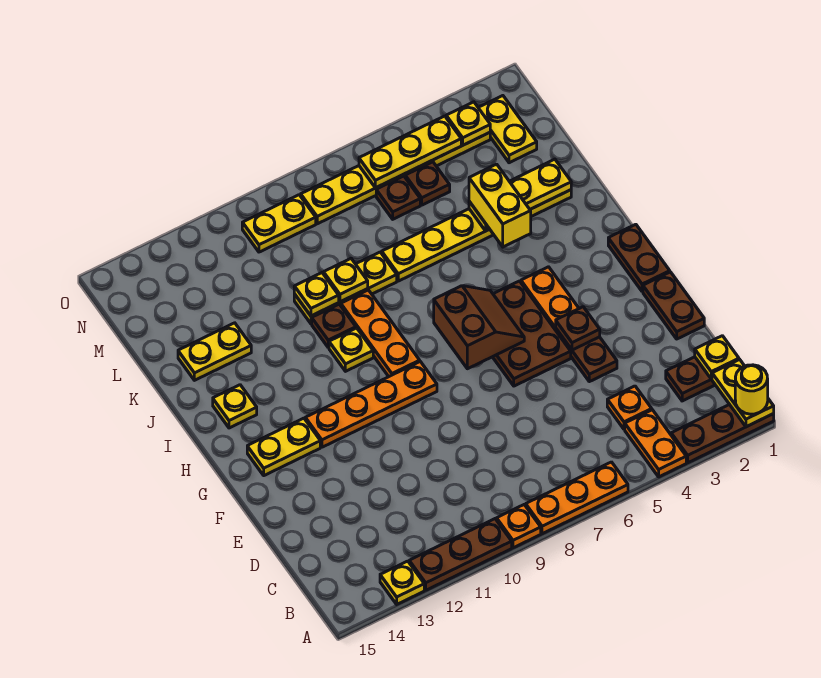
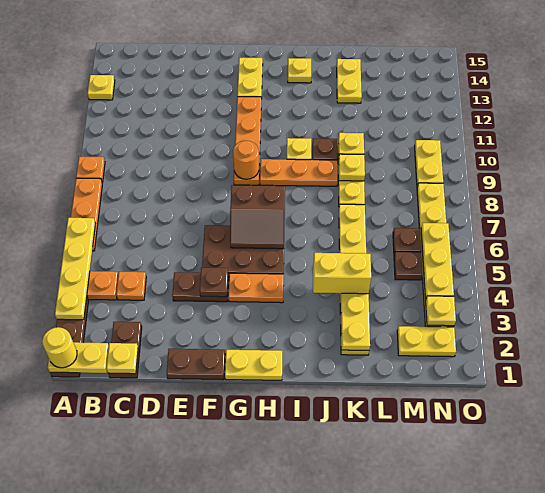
none -> yellow 1x4 plate [55,218,96,320]
brown 1x3 plate [409,519,512,590] -> none
brown 1x2 plate [608,224,670,291] -> yellow 1x2 plate [225,350,283,380]
none -> orange 1x1 round brick [233,141,259,179]

